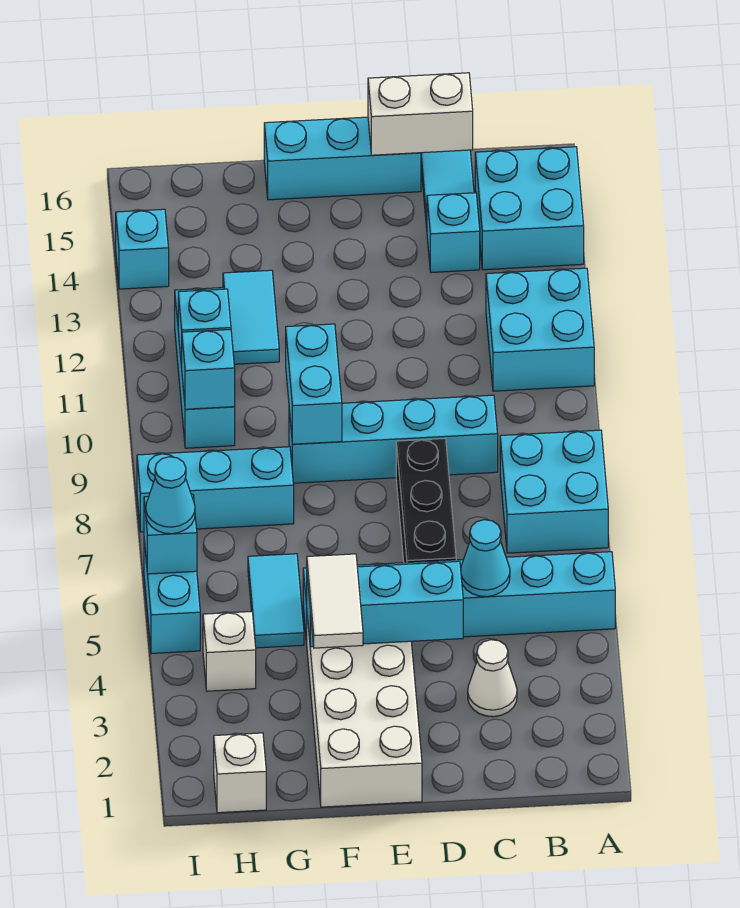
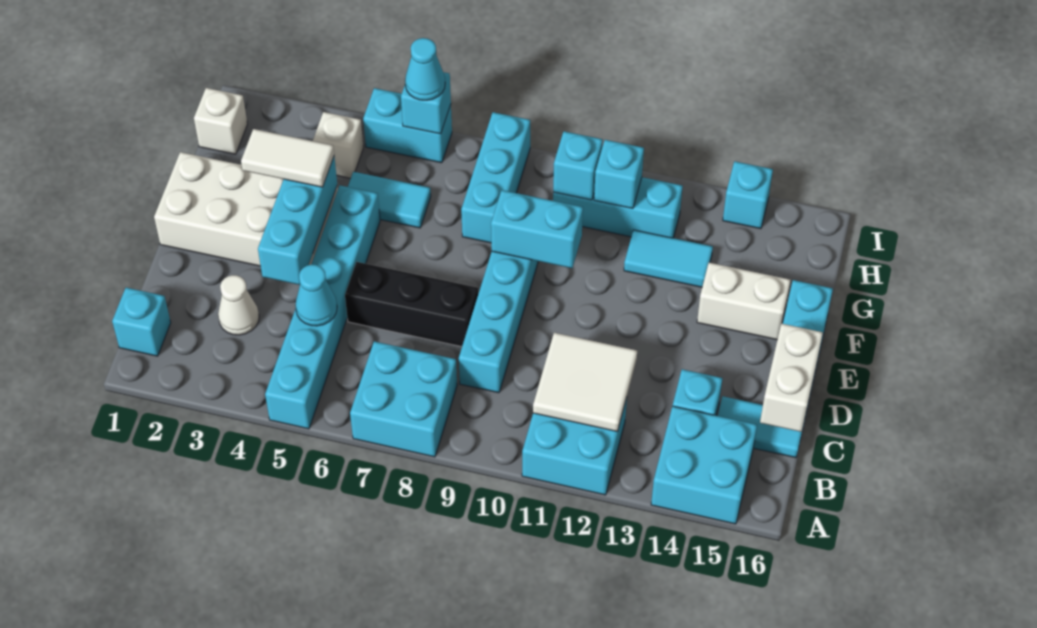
none -> cyan 1x1 brick [112,288,171,356]
none -> white 2x2 tile [533,333,637,432]
none -> white 1x2 brick [697,263,790,340]

